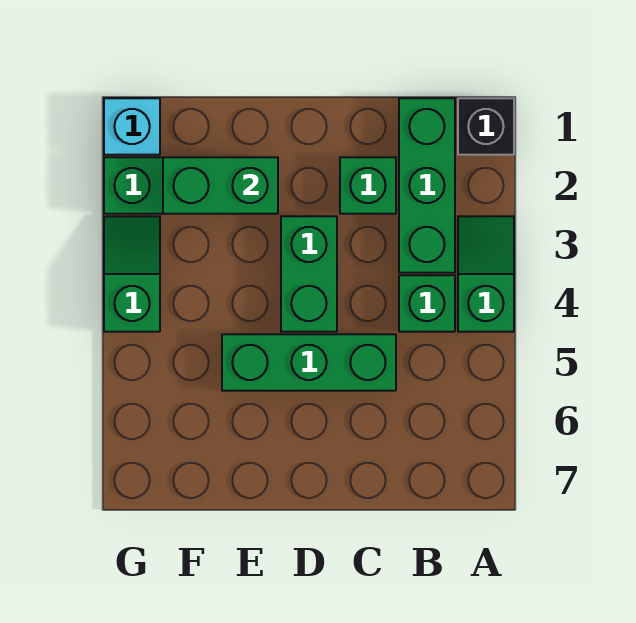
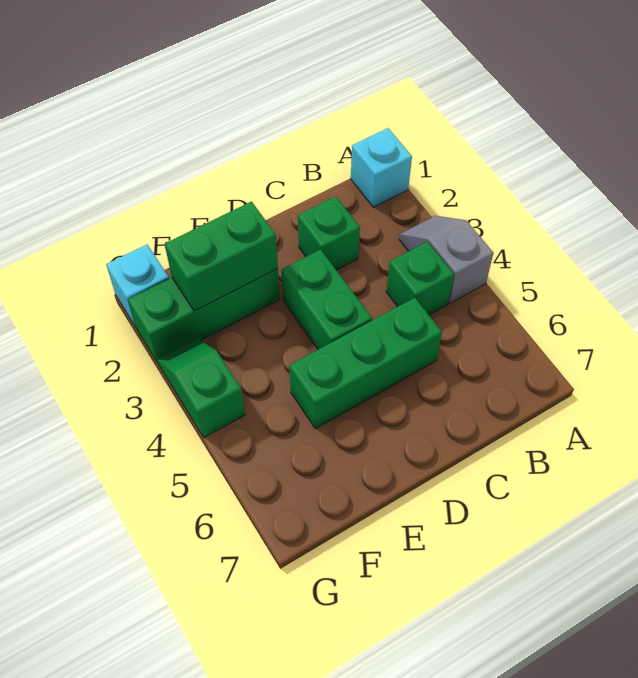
black 1x1 brick [458,98,514,155] -> cyan 1x1 brick [351,128,412,207]
green 1x2 slope [458,216,514,332] -> grey 1x2 slope [399,216,494,303]
green 1x3 brick [399,98,455,273] -> none

